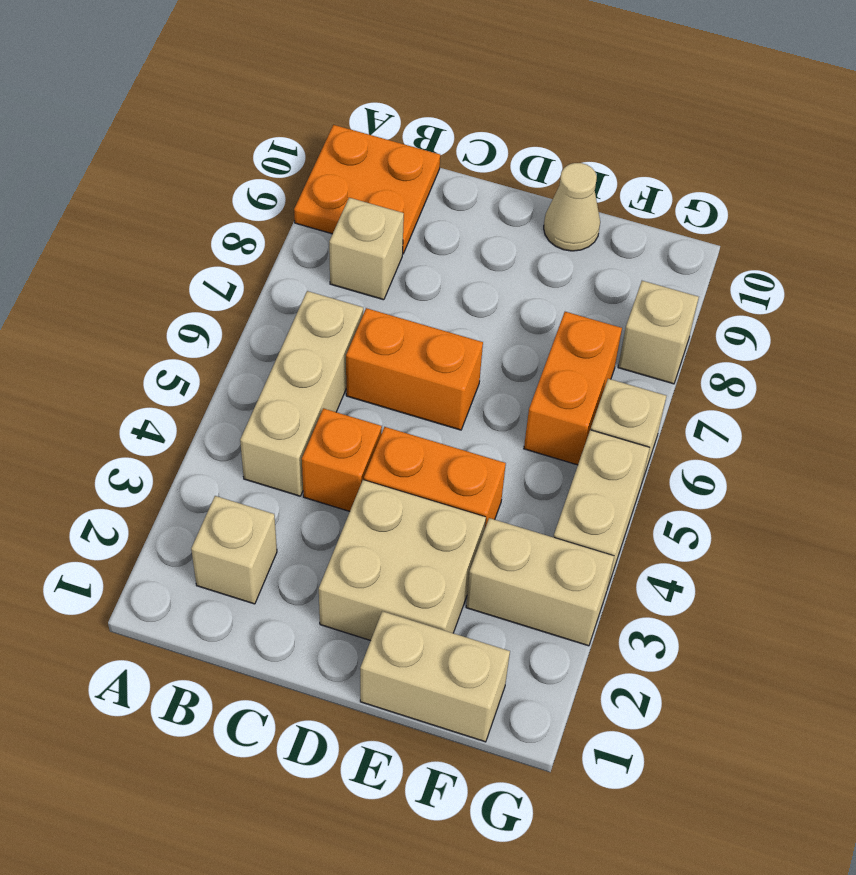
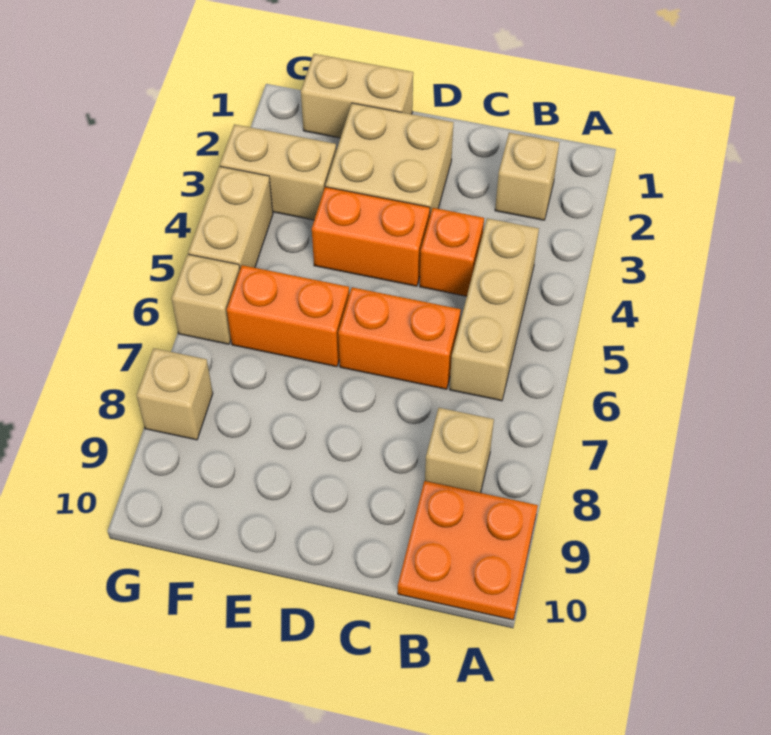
tan 1x1 cone [544,163,600,251] -> none
orange 1x2 brick [524,312,622,465] -> orange 1x2 brick turned to [227,265,349,367]

